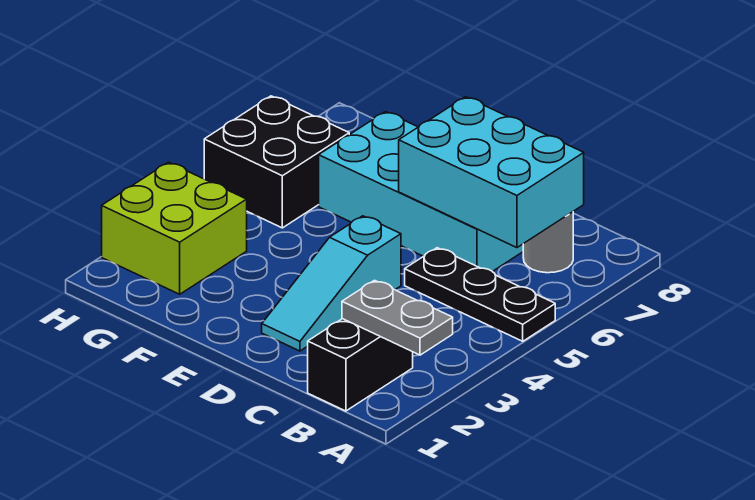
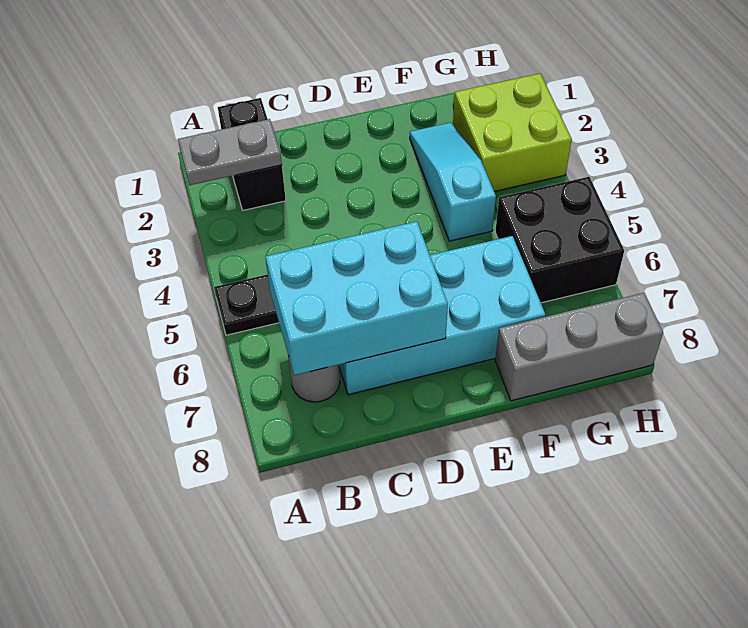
cyan 1x3 slope [262,216,401,351] -> cyan 1x3 slope moved to [410,123,496,241]
none -> grey 1x3 brick [495,293,663,401]

